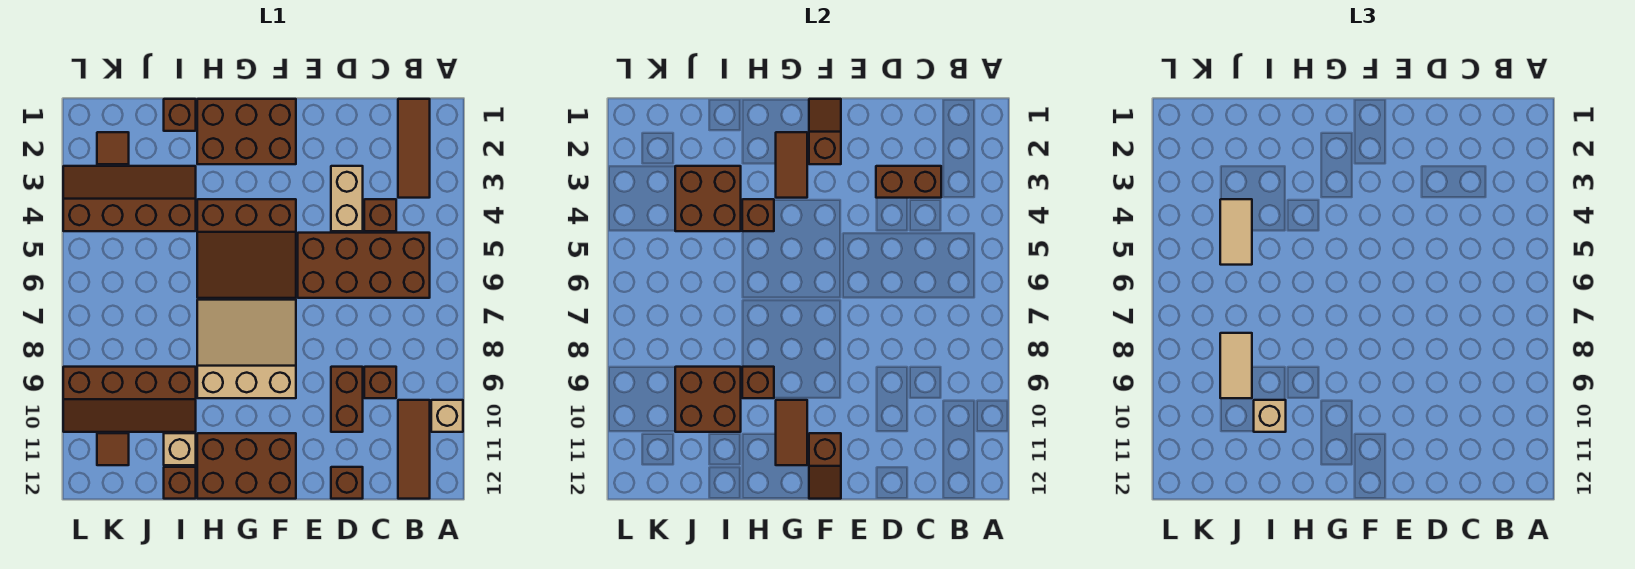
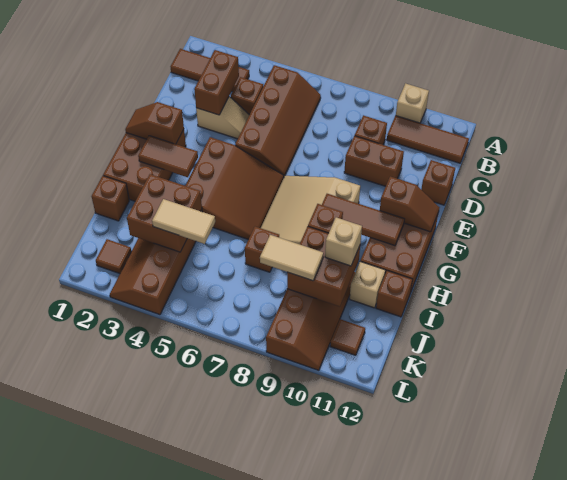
brown 2x4 brick [298,233,430,298] -> brown 2x4 slope [235,65,321,176]
tan 1x2 brick [331,166,363,231] -> tan 1x2 slope [196,97,249,139]
brown 1x2 tile [776,400,807,465] -> brown 1x3 tile [322,194,404,246]
brown 1x1 brick [742,199,774,231] -> brown 1x1 brick moved to [245,227,279,272]

